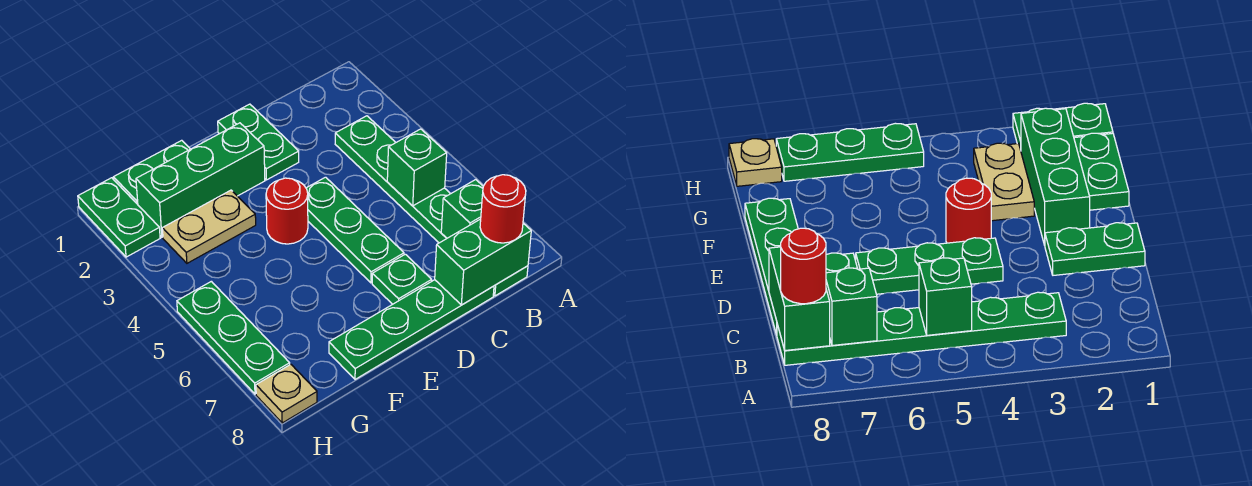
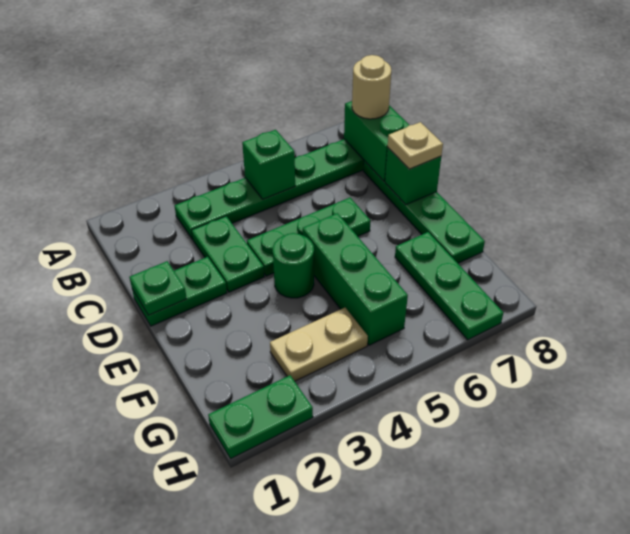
green 1x1 brick [441,180,483,238] -> green 1x1 brick moved to [385,148,441,205]
red 1x1 round brick [480,175,526,243] -> tan 1x1 round brick [352,55,391,119]
green 1x1 plate [372,254,432,304] -> green 1x1 plate moved to [130,261,187,315]
green 1x3 brick [136,123,265,237] -> green 1x3 brick moved to [303,213,408,345]
red 1x1 round brick [266,178,308,244] -> green 1x1 round brick [273,233,314,298]
green 1x2 plate [113,140,190,204] -> green 1x2 plate moved to [192,216,264,292]
tan 1x2 plate [162,190,256,263] -> tan 1x2 plate turned to [270,308,368,381]
green 1x3 plate [177,281,290,394] -> green 1x3 plate turned to [395,232,503,340]
tan 1x1 plate [256,364,317,423] -> tan 1x1 plate moved to [388,122,443,169]

